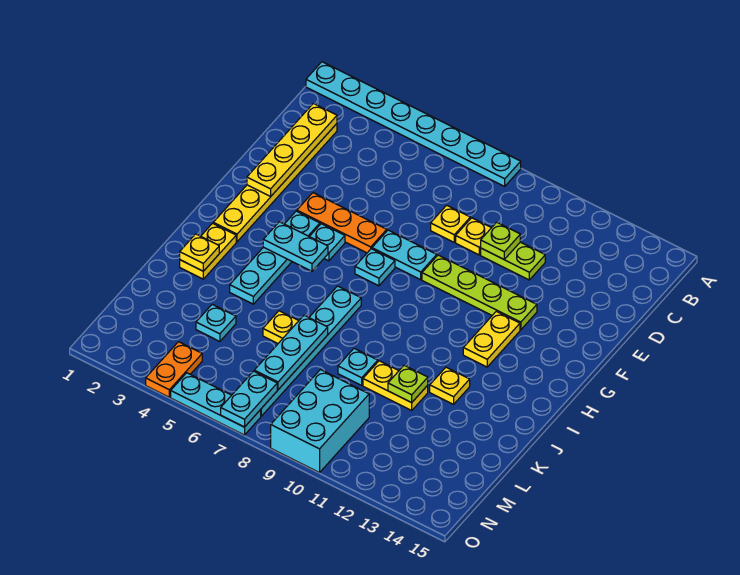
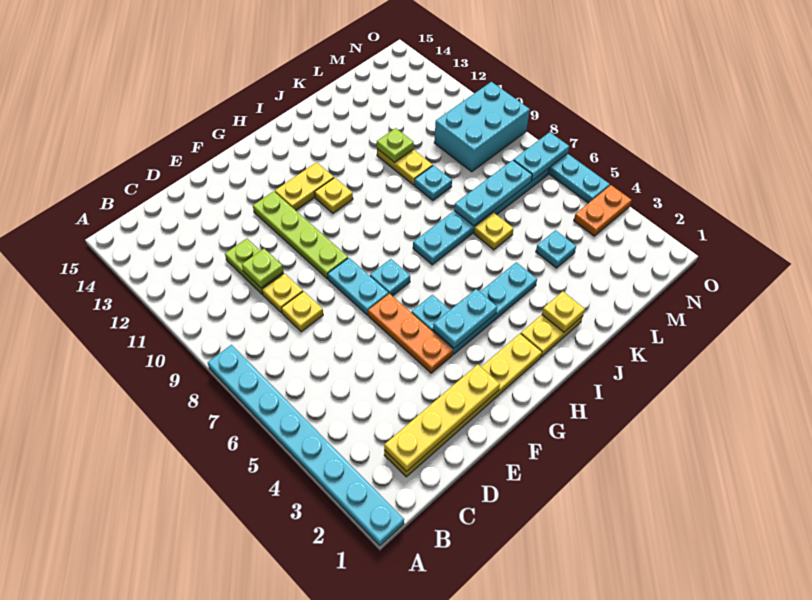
cyan 1x2 plate [263,222,328,271] -> cyan 1x2 plate turned to [433,289,497,348]
yellow 1x1 plate [430,367,470,404] -> yellow 1x1 plate moved to [315,178,353,213]

